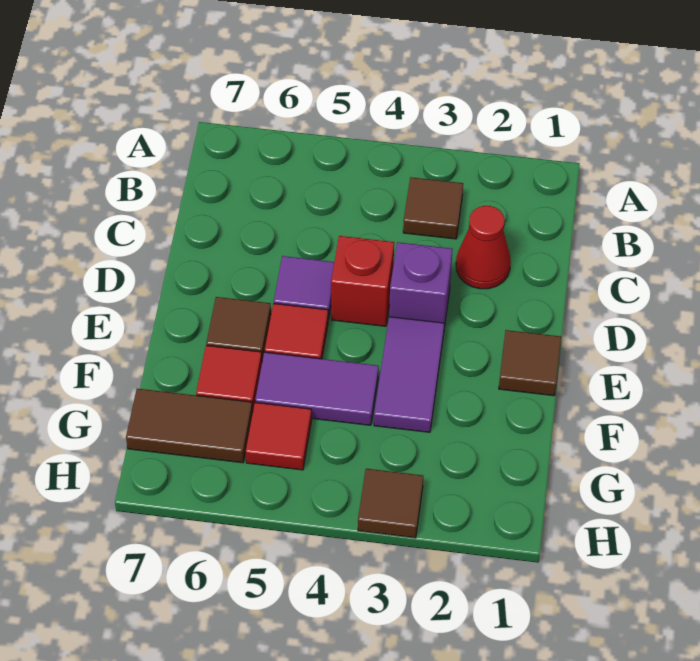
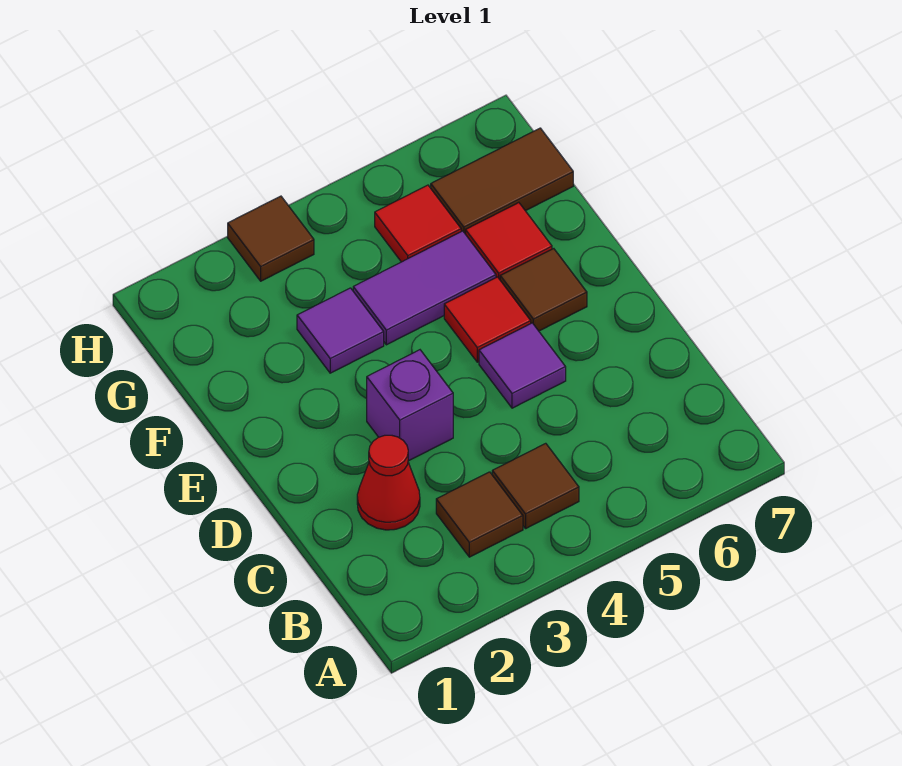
red 1x1 brick [331,236,394,326] -> none
brown 1x1 tile [499,330,561,396] -> brown 1x1 tile moved to [492,443,579,528]
purple 1x2 tile [374,317,444,432] -> purple 1x1 tile [297,288,384,373]

